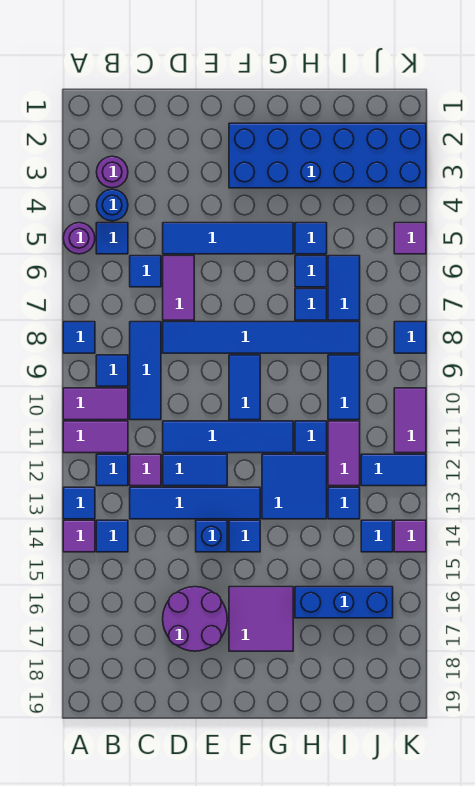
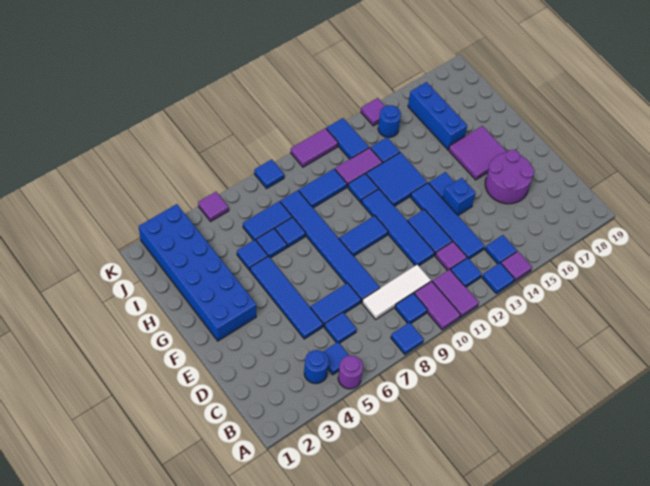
purple 1x1 round brick [97,156,128,188] -> none
blue 1x3 tile [130,322,161,420] -> white 1x3 tile [362,265,431,319]
purple 1x2 tile [163,256,194,320] -> blue 1x2 tile [310,283,361,326]
blue 1x1 tile [361,520,393,552] -> blue 1x1 round brick [378,105,401,137]

